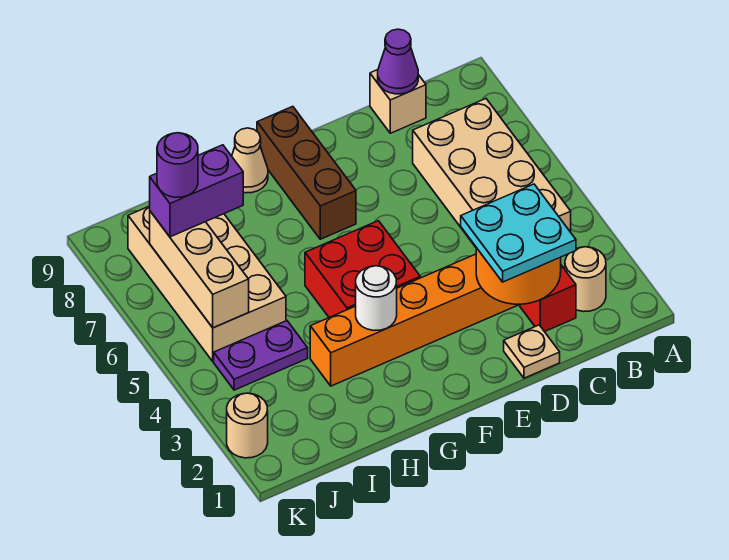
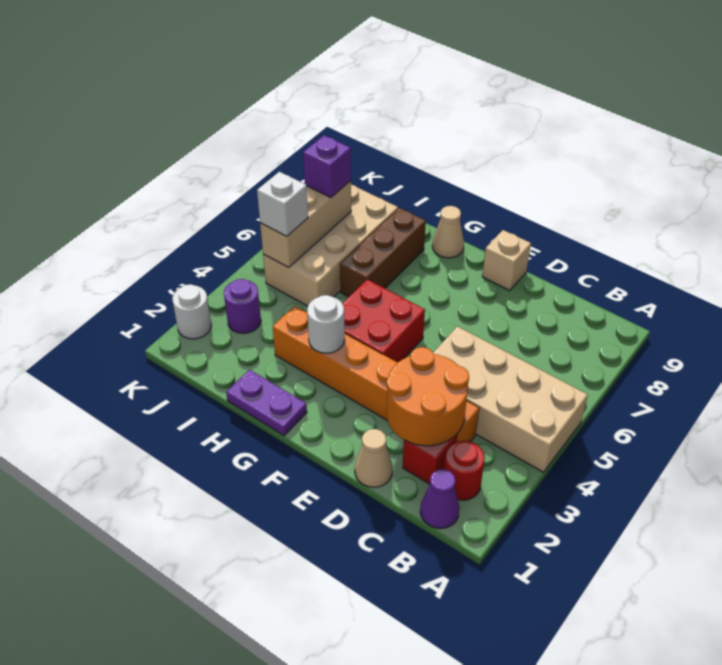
tan 1x1 round brick [565,247,606,312] -> red 1x1 round brick [444,441,485,500]
tan 2x4 brick [413,99,571,247] -> tan 2x4 brick turned to [433,326,588,472]
cyan 2x2 plate [461,184,576,282] -> none
tan 1x1 brick [370,70,426,133] -> tan 1x1 brick moved to [482,230,531,291]
purple 1x1 cone [378,29,418,94] -> purple 1x1 cone moved to [420,469,460,529]
tan 1x1 plate [504,325,560,378] -> tan 1x1 cone [355,429,393,487]
brown 1x3 brick [257,106,356,239] -> brown 1x3 brick moved to [340,208,426,297]
purple 1x2 plate [214,321,308,390] -> purple 1x2 plate moved to [226,370,307,436]
purple 1x2 brick [150,145,243,237] -> purple 1x1 brick [303,135,351,197]
none -> white 1x1 brick [257,172,308,236]
purple 1x1 round brick [157,133,198,198] -> purple 1x1 round brick moved to [224,279,261,333]
tan 1x1 round brick [227,393,268,458] -> white 1x1 round brick [172,284,211,339]

